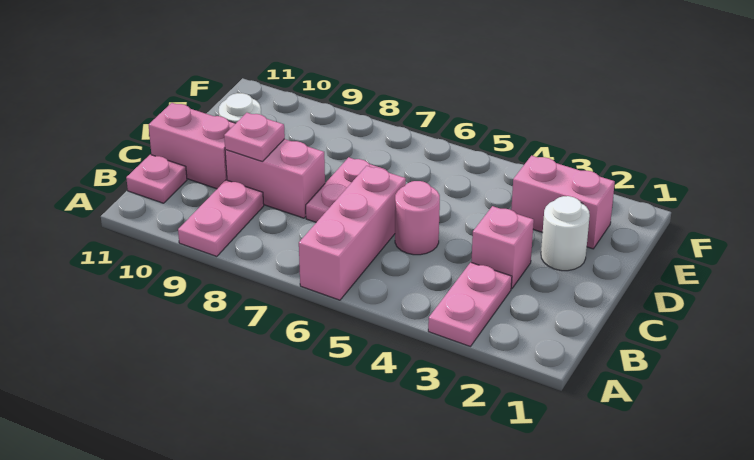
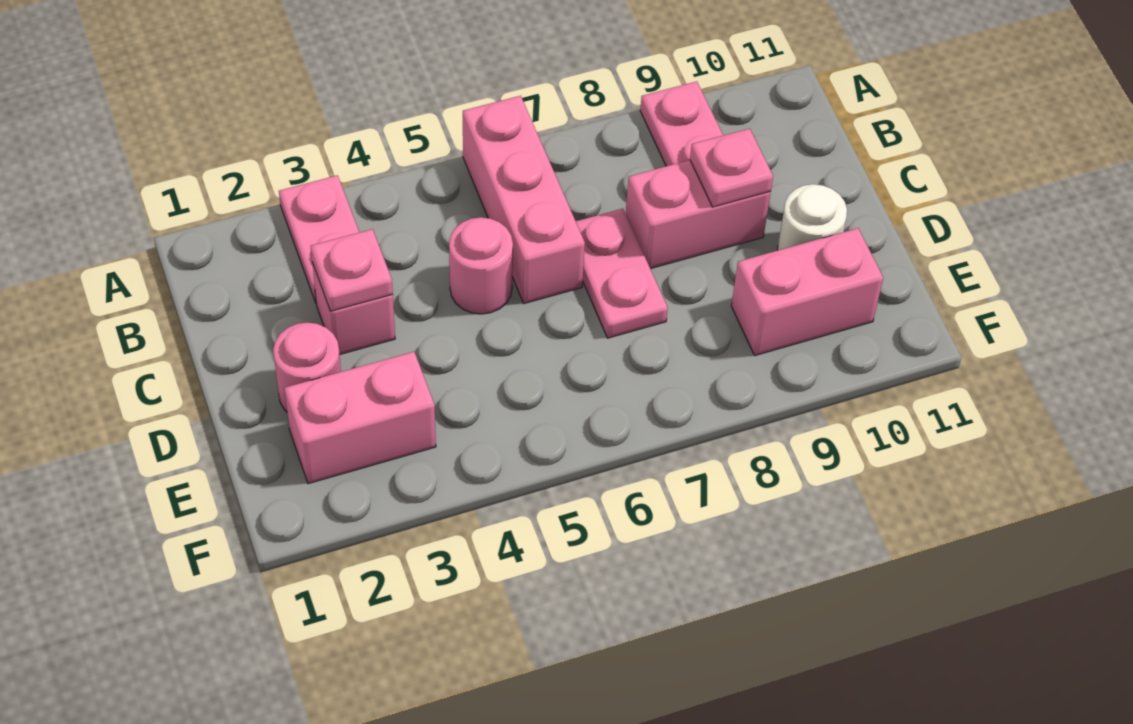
pink 1x1 plate [126,155,187,203] -> pink 1x1 plate moved to [311,229,393,311]
pink 1x2 brick [149,103,236,189] -> pink 1x2 brick moved to [731,228,883,356]
white 1x1 round brick [541,196,590,271] -> pink 1x1 round brick [273,323,341,412]

